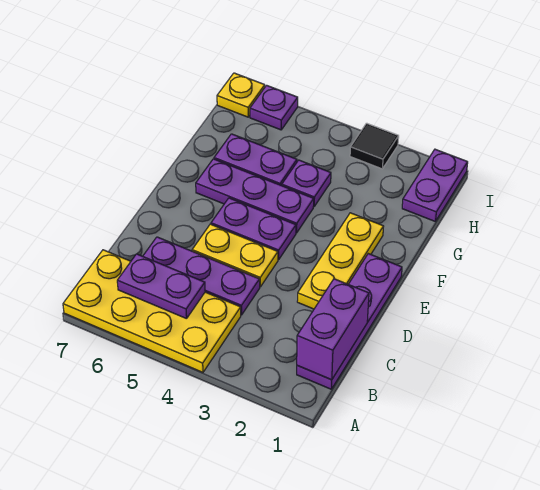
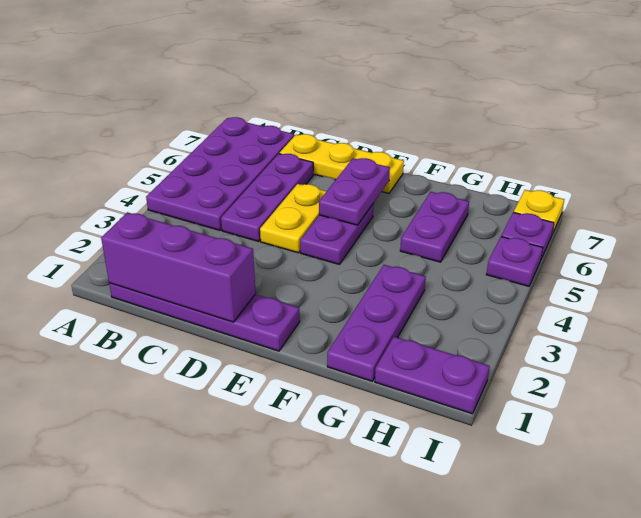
yellow 2x4 plate [63,250,241,372] -> purple 2x4 plate [146,117,294,230]
purple 1x2 brick [297,279,369,380] -> purple 1x3 brick [101,212,256,322]
purple 1x2 plate [117,254,205,319] -> purple 1x2 plate moved to [319,158,390,225]
yellow 1x3 plate [297,213,384,309] -> yellow 1x3 plate moved to [279,134,404,193]
purple 1x3 plate [196,159,314,233] -> purple 1x3 plate moved to [327,265,426,381]
purple 1x1 plate [282,160,331,206] -> purple 1x1 plate moved to [486,237,543,286]
black 1x1 tile [350,123,399,169] -> none

